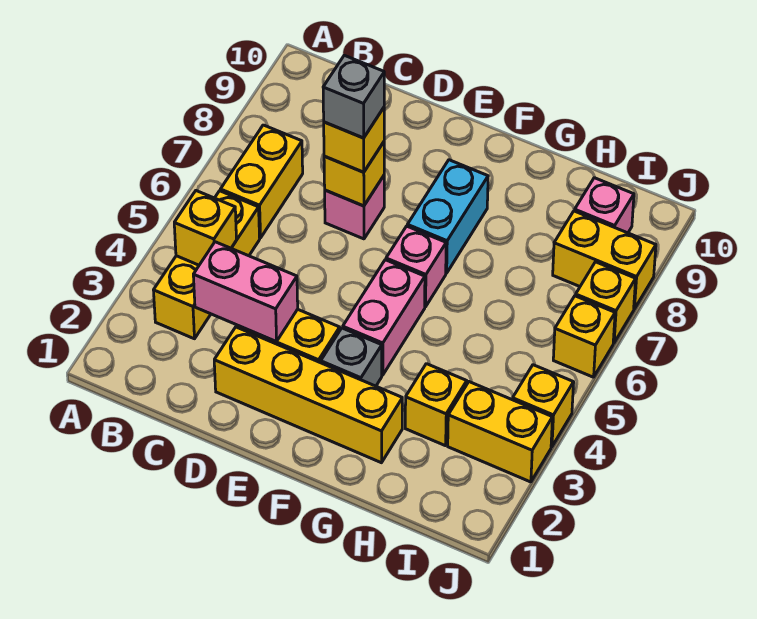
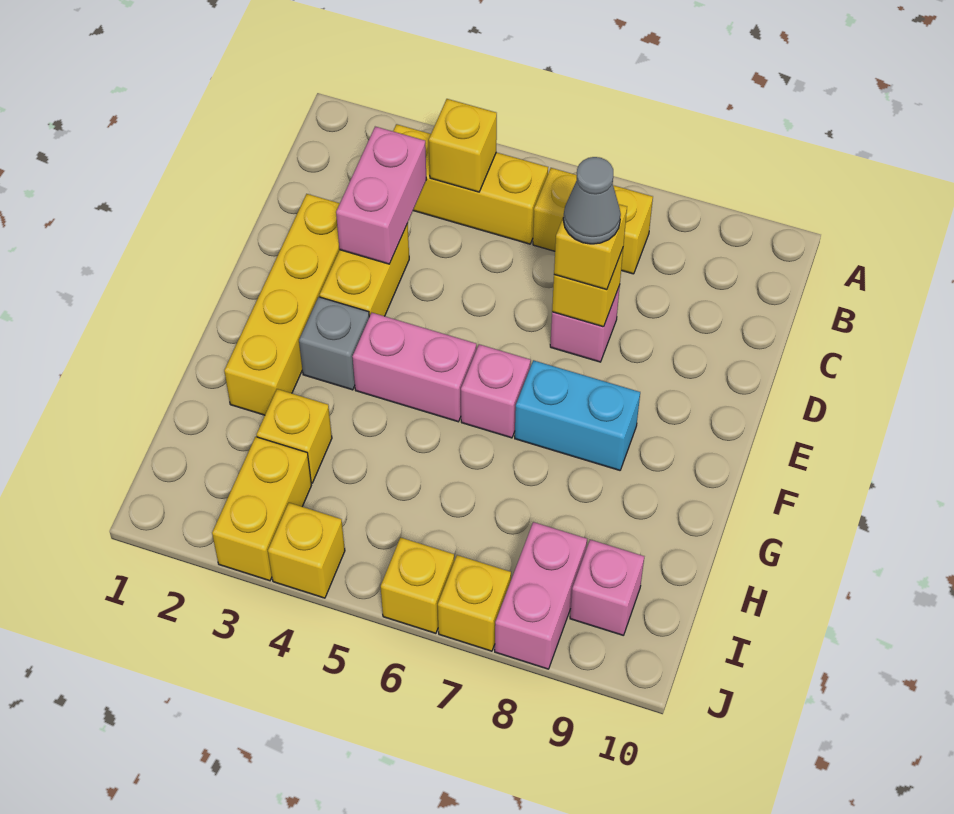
grey 1x1 brick [323,55,384,138] -> grey 1x1 cone [563,157,621,244]
yellow 1x2 brick [553,211,656,309] -> pink 1x2 brick [495,522,587,669]

